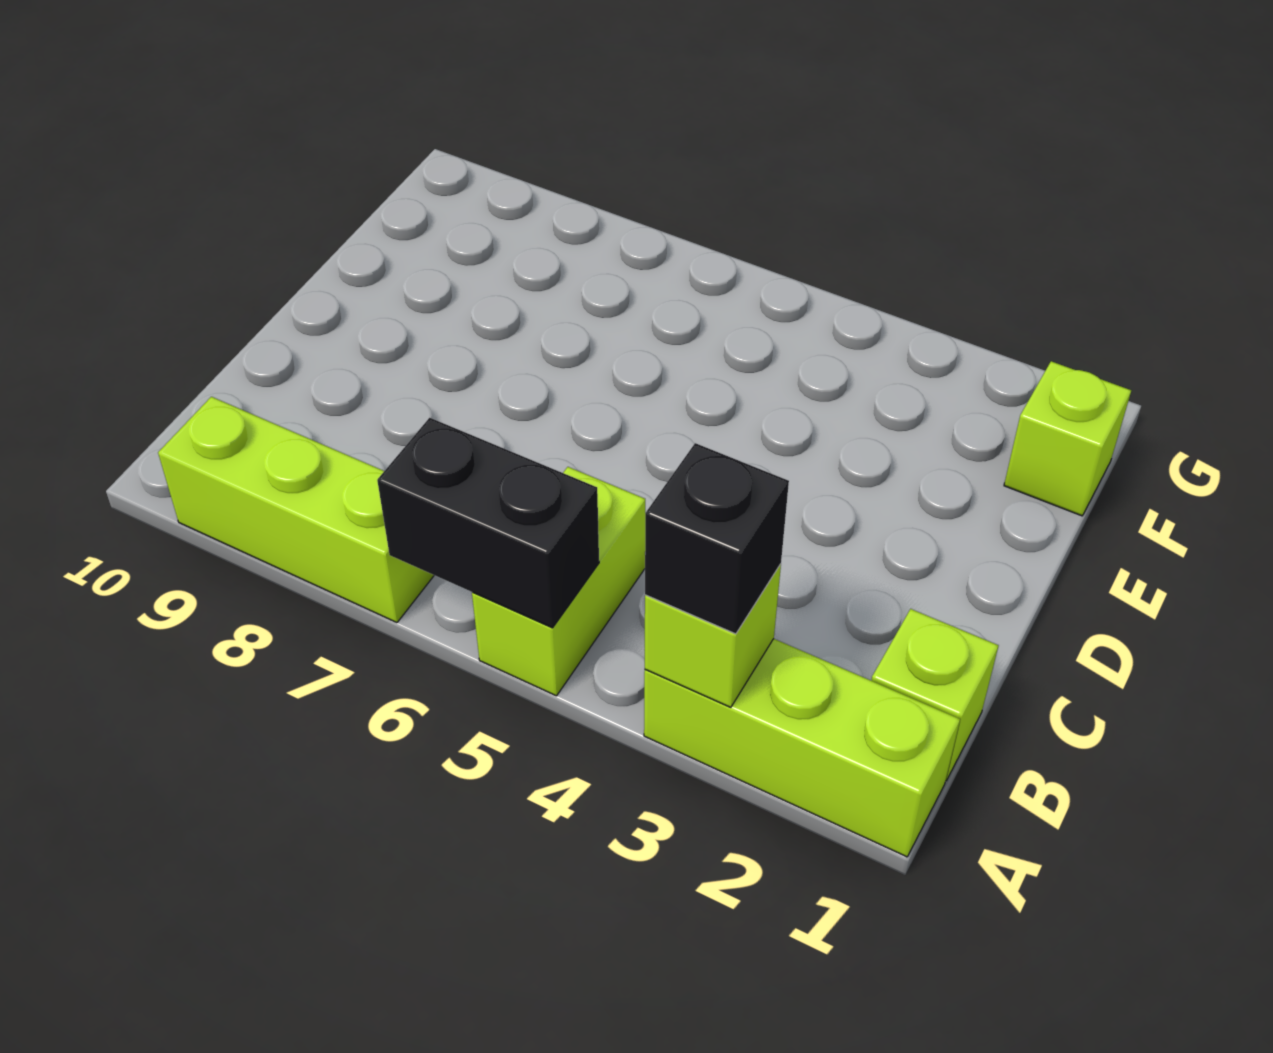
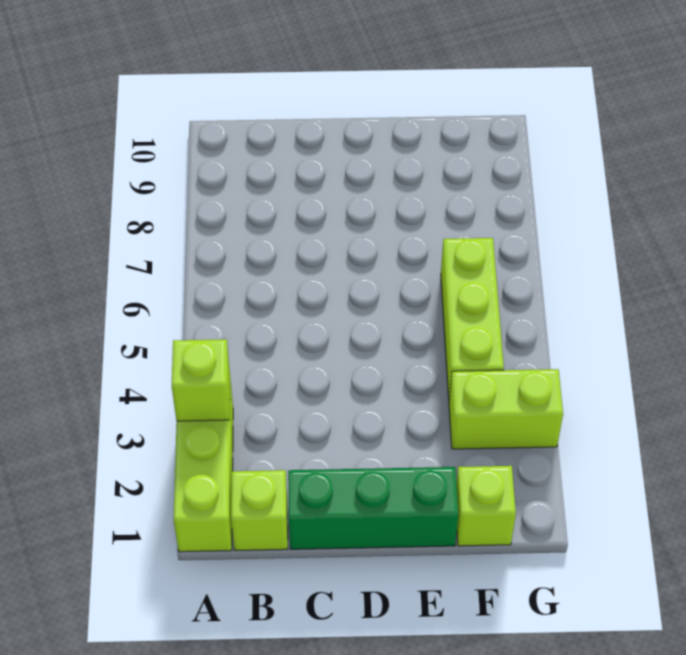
black 1x1 brick [645,443,789,634] -> none
lime 1x2 brick [472,467,645,696] -> lime 1x2 brick moved to [449,369,563,449]
black 1x2 brick [377,418,599,628] -> none
lime 1x3 brick [158,397,434,623] -> lime 1x3 brick moved to [441,238,504,399]
none -> green 1x3 brick [288,467,458,549]

